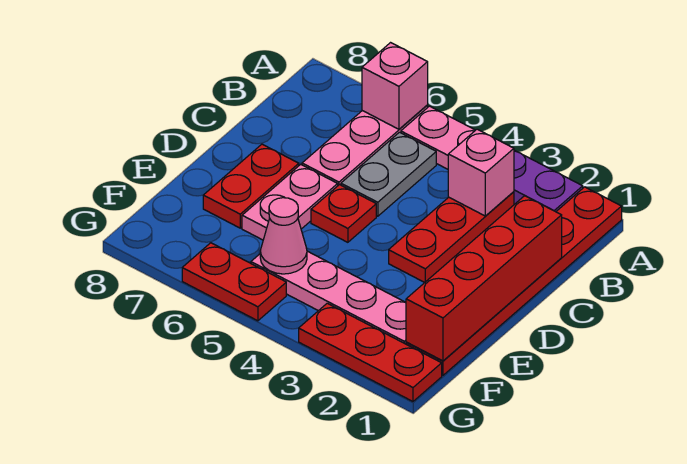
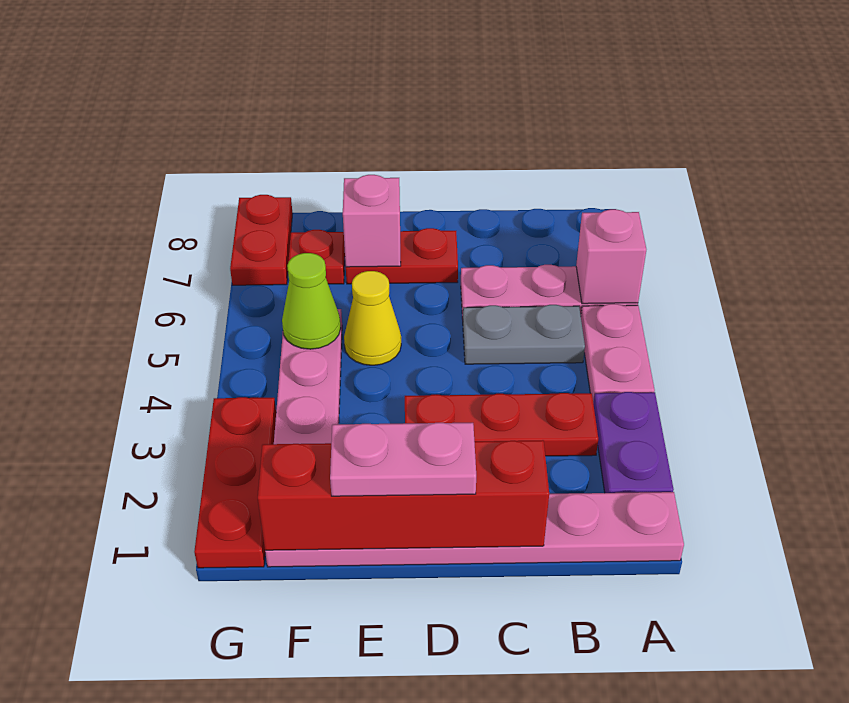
red 1x6 plate [406,187,622,375] -> pink 1x6 plate [265,492,684,567]
pink 1x1 brick [448,129,514,216] -> pink 1x1 brick moved to [343,175,401,267]
red 1x1 plate [311,185,376,242] -> red 1x1 plate moved to [288,230,345,284]
pink 1x2 plate [242,164,338,240] -> pink 1x2 plate moved to [330,423,476,496]
none -> yellow 1x1 cone [344,271,401,365]
pink 1x1 cone [260,198,307,274] -> lime 1x1 cone [282,253,341,349]
red 1x2 plate [182,243,286,321] -> red 1x2 plate moved to [230,195,293,285]

